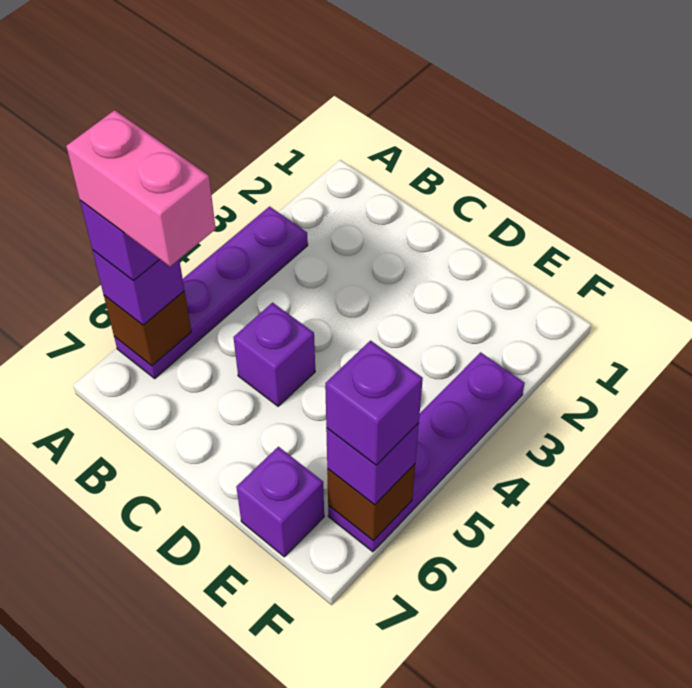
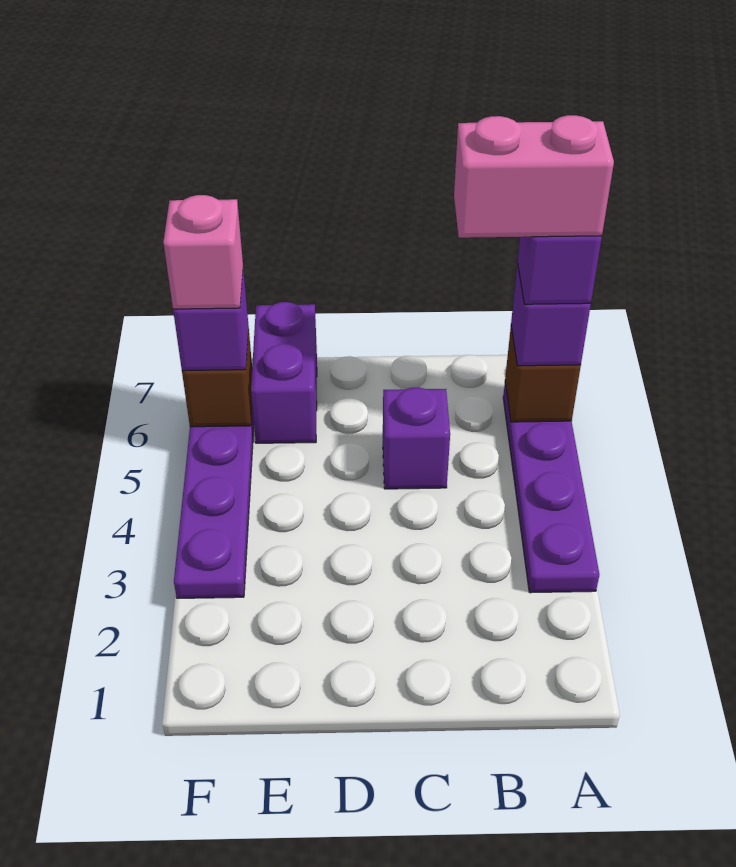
purple 1x1 brick [236,447,324,557] -> purple 1x2 brick [251,302,317,443]
purple 1x1 brick [325,341,423,465] -> pink 1x1 brick [163,195,243,309]

